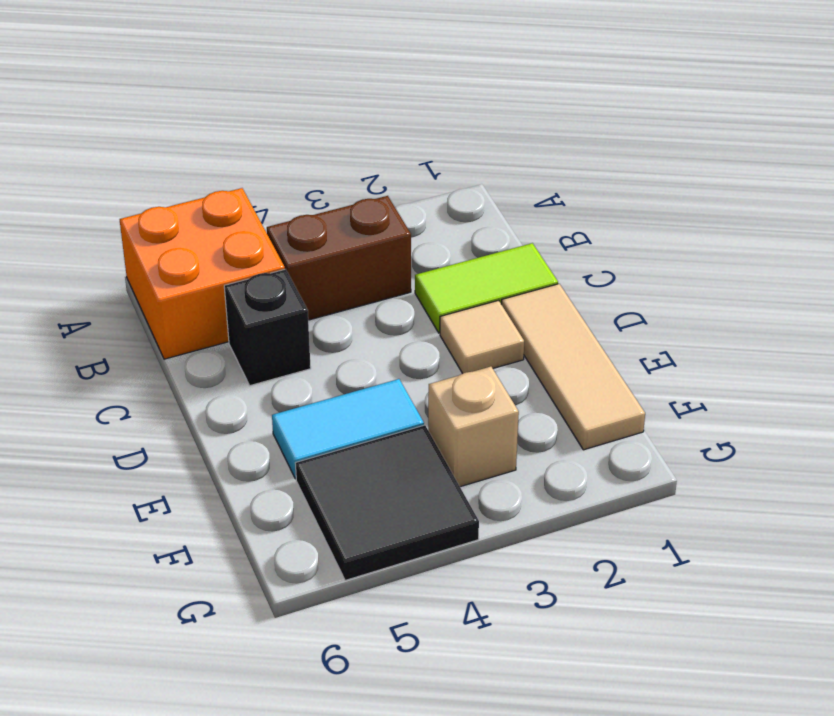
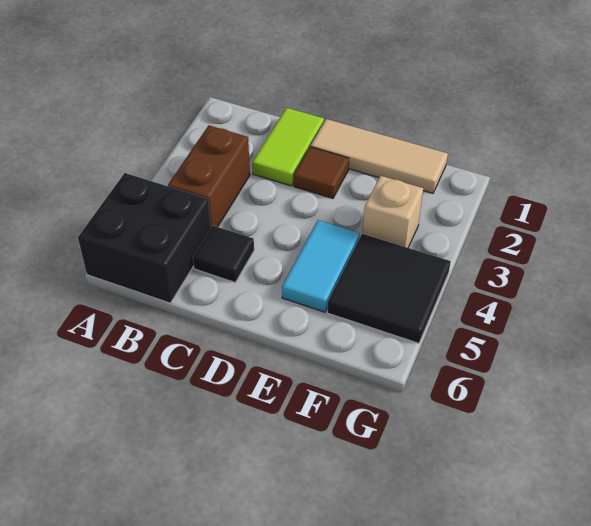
orange 2x2 brick [120,188,285,359] -> black 2x2 brick [78,173,211,303]
black 1x1 brick [224,269,311,386] -> black 1x1 tile [193,226,254,282]
tan 1x1 tile [440,300,524,374] -> brown 1x1 tile [294,147,349,198]

